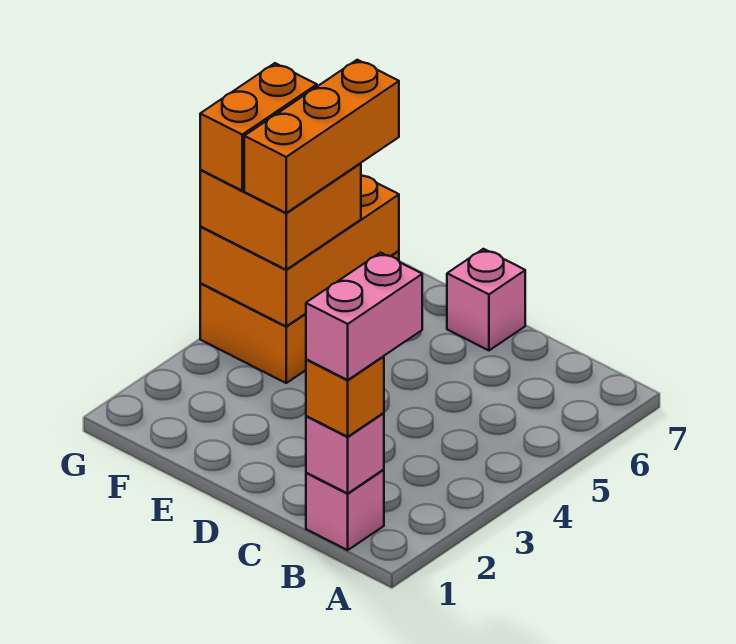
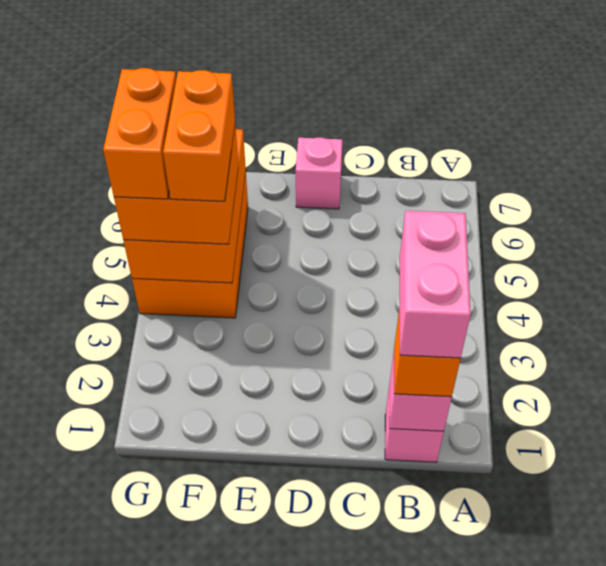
orange 1x3 brick [244,60,399,213] -> orange 1x2 brick [163,70,235,201]

